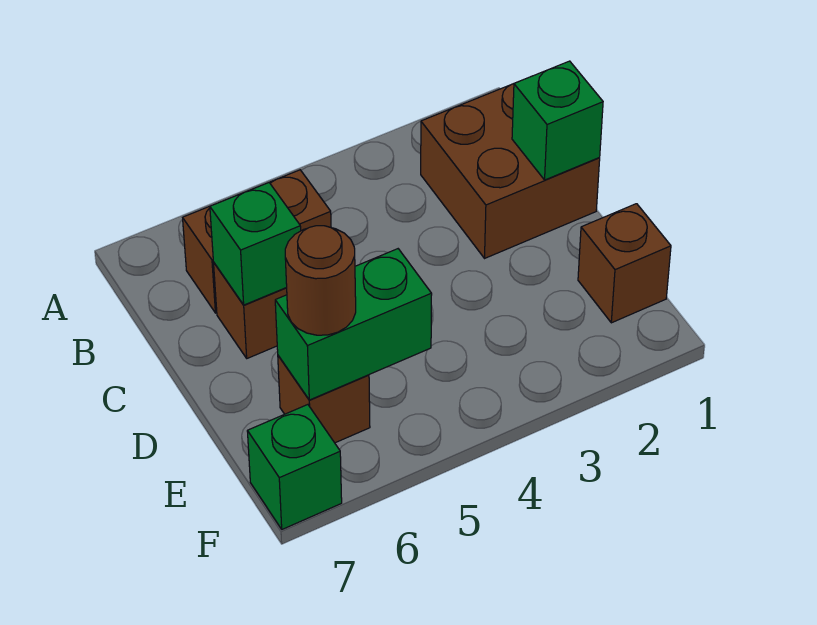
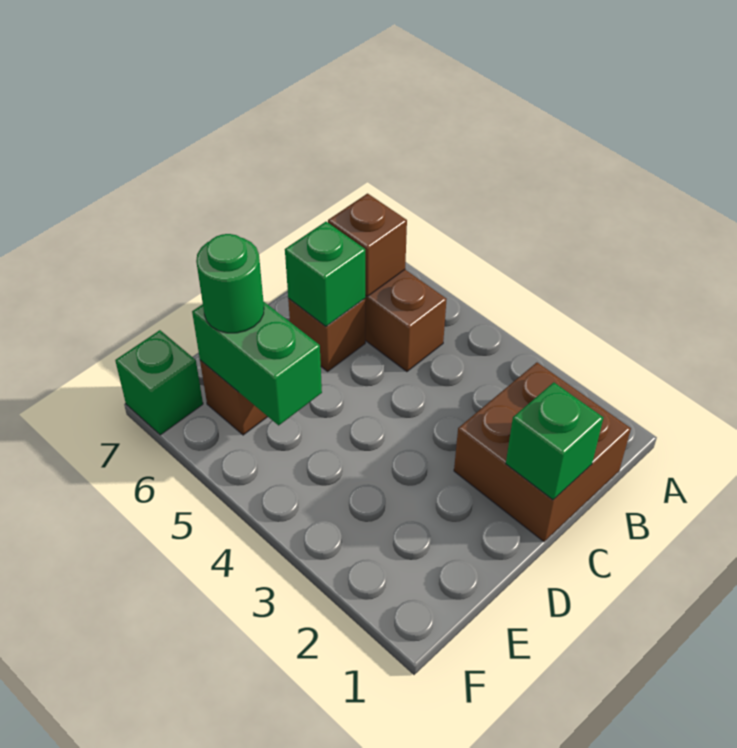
brown 1x1 brick [578,204,671,323] -> brown 1x1 brick moved to [328,194,407,296]
brown 1x1 round brick [285,226,356,335] -> green 1x1 round brick [196,234,264,333]

